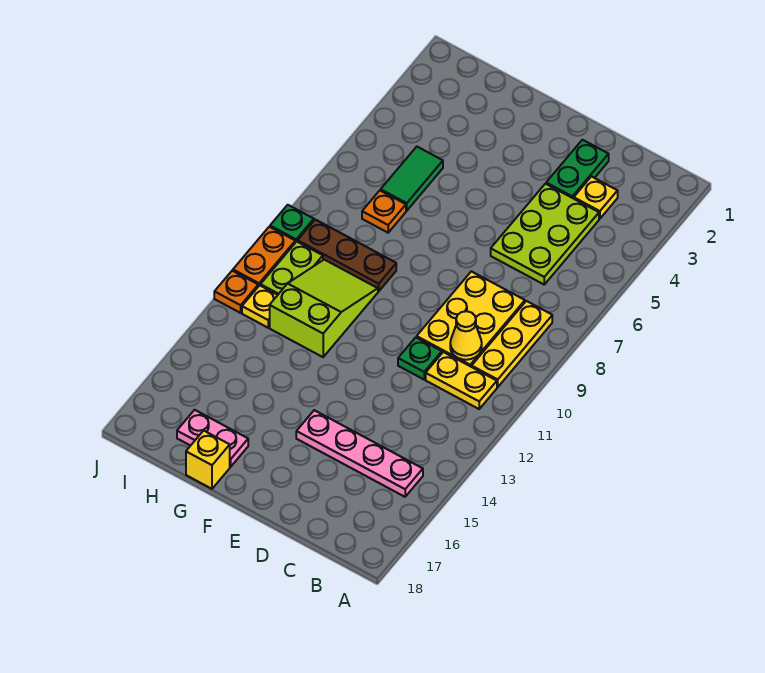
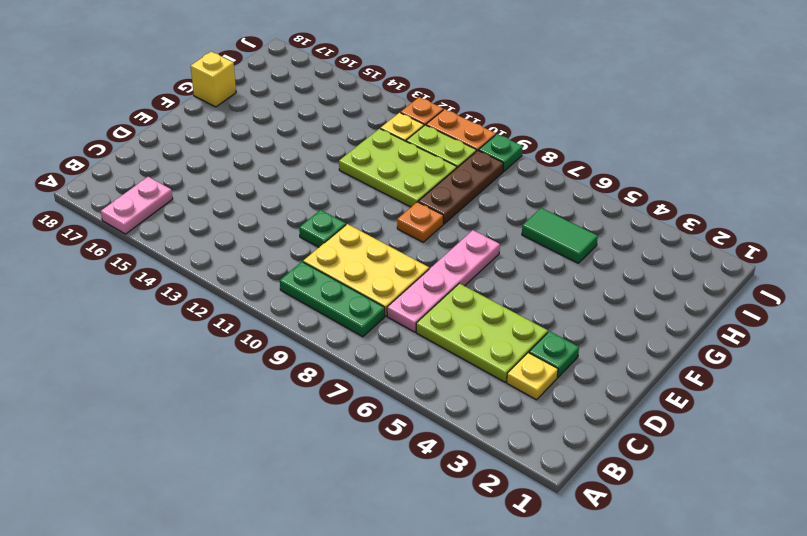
yellow 1x3 plate [472,301,552,387] -> green 1x3 plate [280,262,385,337]
yellow 1x2 plate [426,352,497,409] -> none
pink 1x4 plate [296,410,423,497] -> pink 1x4 plate moved to [387,230,500,332]
yellow 1x1 cone [450,311,482,360] -> none
green 1x2 plate [546,140,609,198] -> green 1x1 plate [529,331,579,377]
lime 2x3 slope [270,260,378,357] -> lime 2x3 plate [339,129,457,207]
pink 1x2 plate [177,410,248,467] -> pink 1x2 plate moved to [101,177,173,234]
orange 1x1 plate [362,191,406,233] -> orange 1x1 plate moved to [397,202,443,242]

